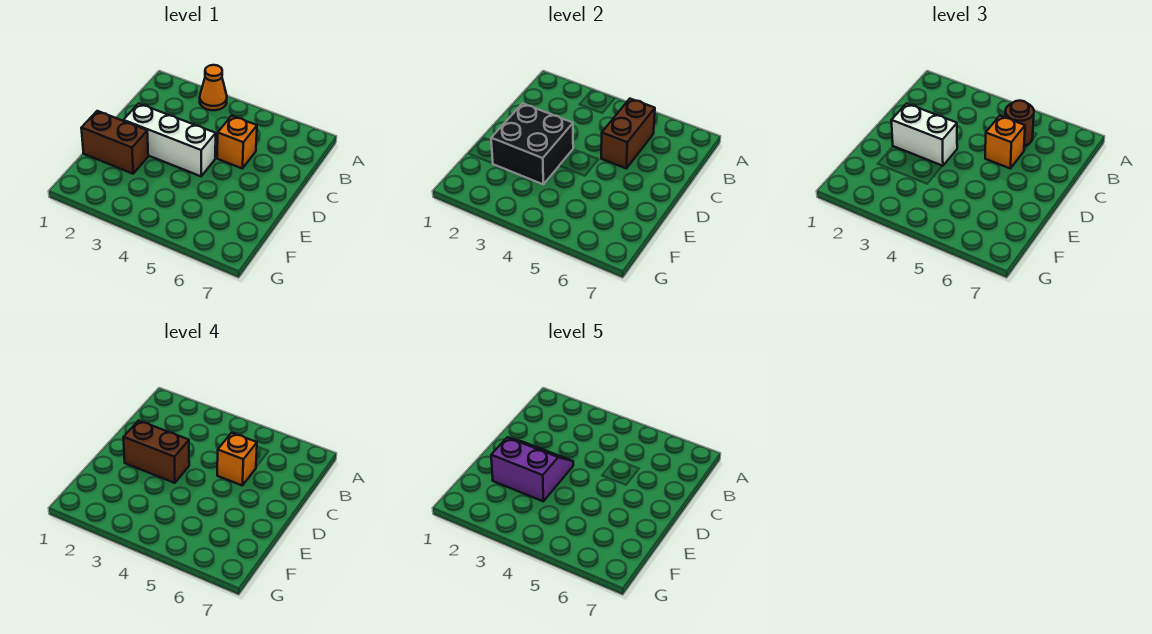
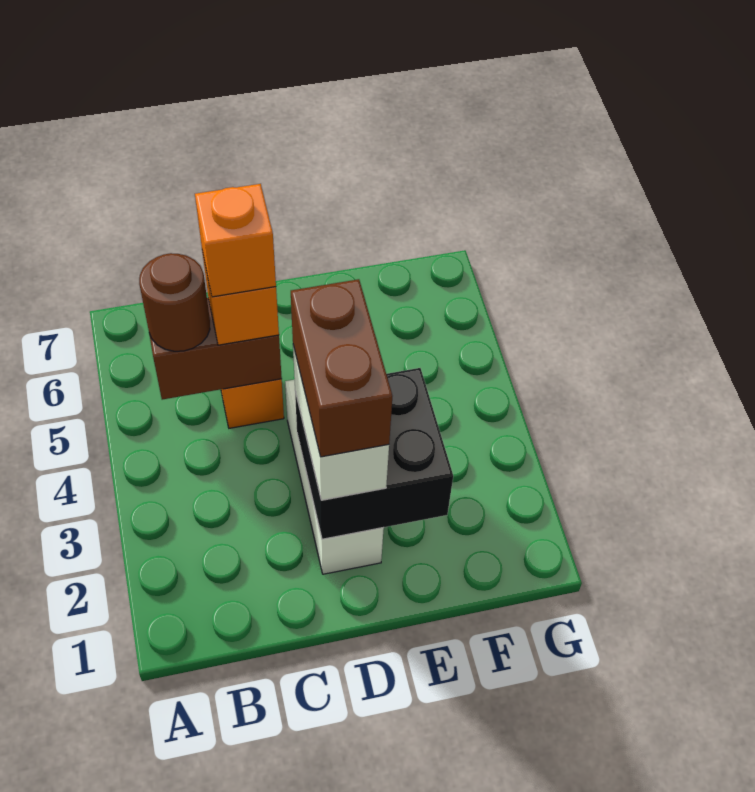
orange 1x1 cone [200,65,227,110] -> none
purple 2x2 slope [491,437,573,501] -> none
brown 1x2 brick [81,111,148,174] -> none

